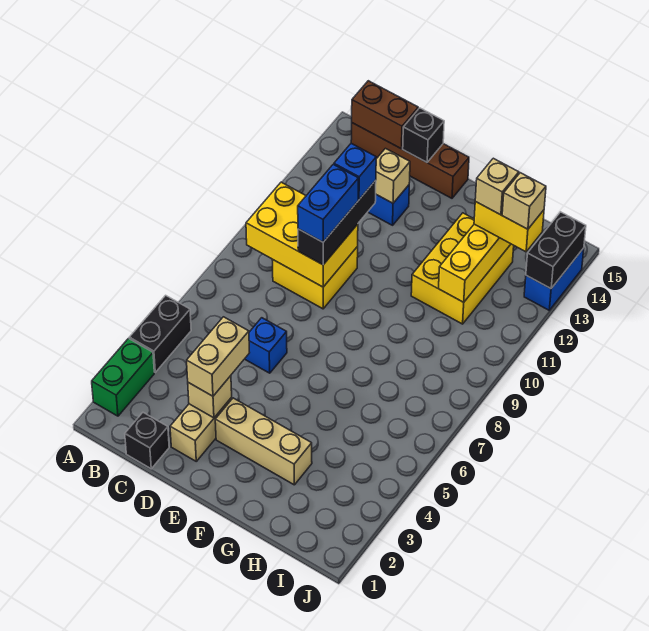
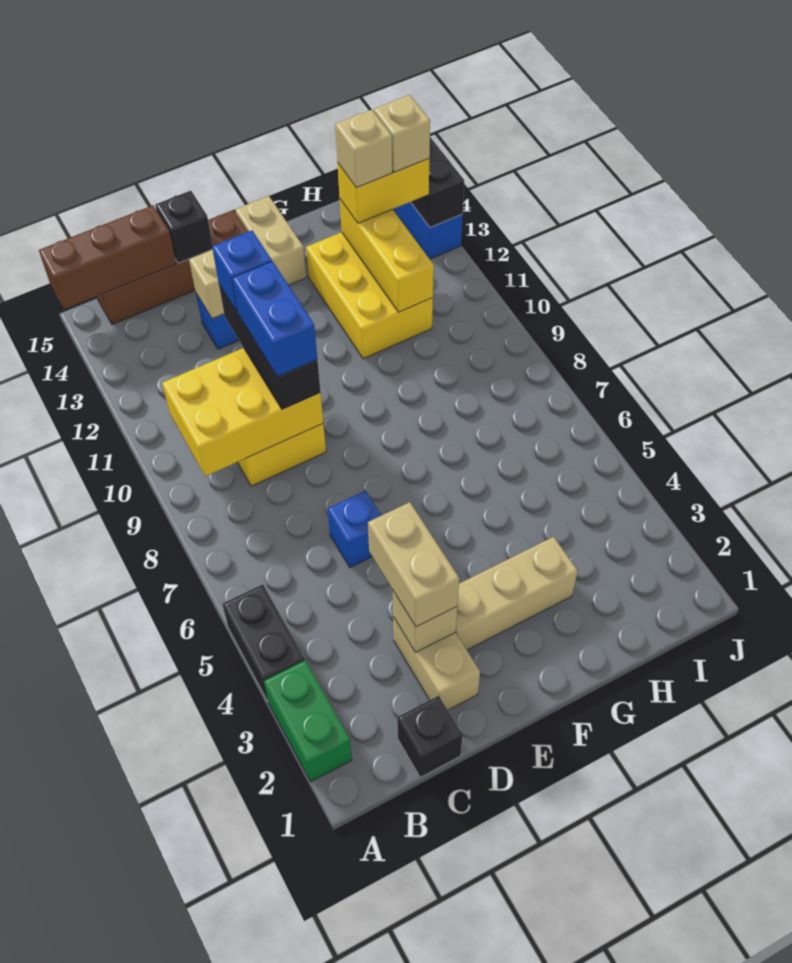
brown 1x2 brick [352,81,418,149] -> brown 1x3 brick [39,205,176,309]
none -> tan 1x2 brick [235,196,306,285]

